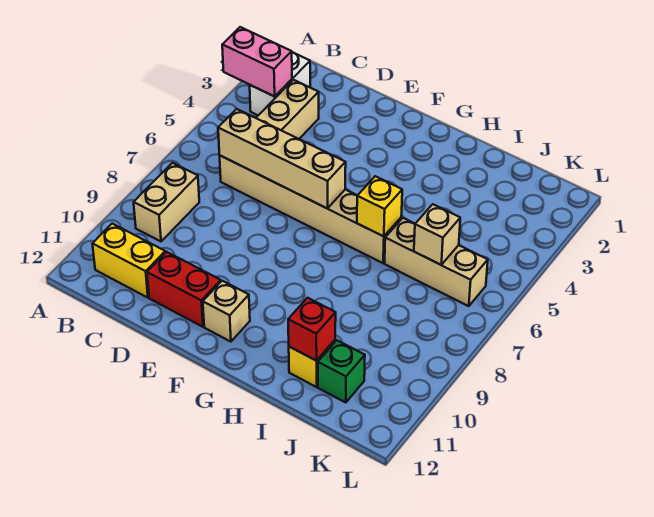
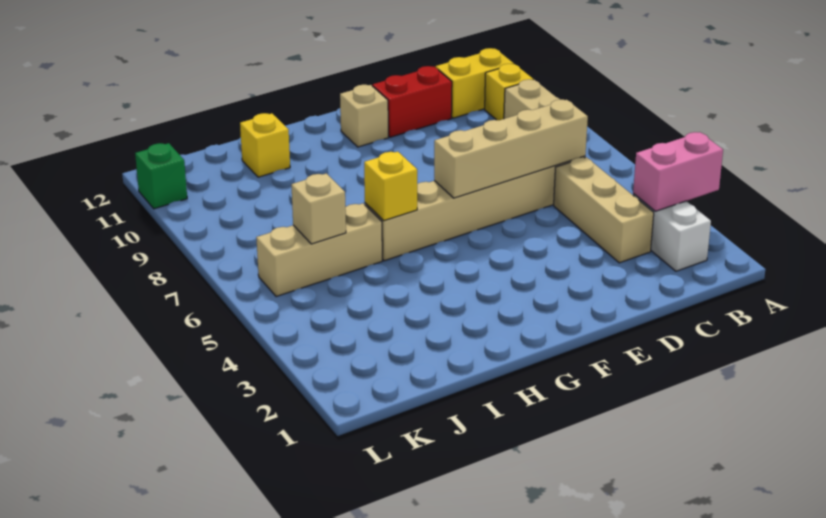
none -> yellow 1x1 brick [485,64,533,120]
red 1x1 brick [288,298,336,361] -> none
green 1x1 brick [318,340,365,403] -> green 1x1 brick moved to [135,143,187,209]

